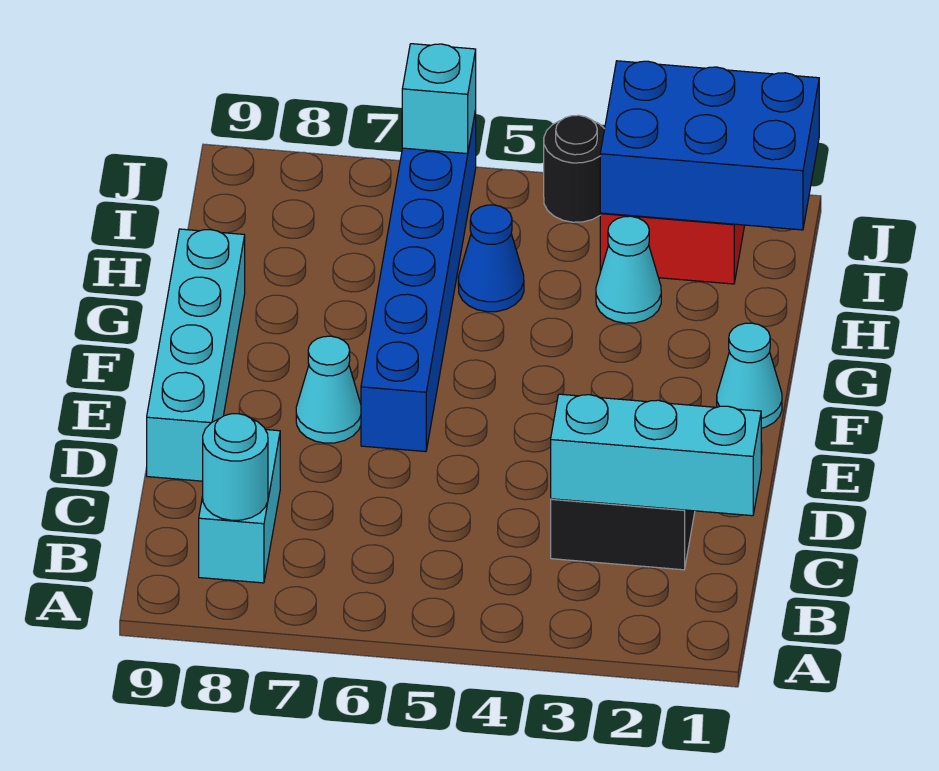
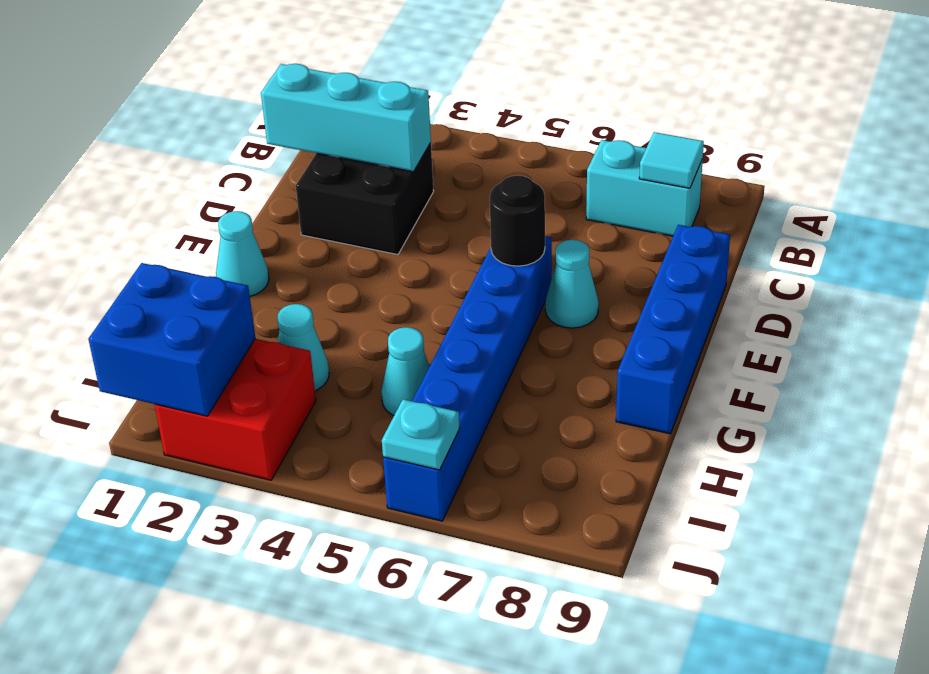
cyan 1x2 brick [199,430,280,583] -> cyan 1x2 brick turned to [586,140,703,236]
cyan 1x1 round brick [203,414,268,520] -> cyan 1x1 tile [639,132,704,188]
cyan 1x4 brick [147,229,245,481] -> blue 1x4 brick [616,225,730,434]
blue 1x1 cone [458,205,524,312] -> cyan 1x1 cone [381,327,429,416]
blue 2x3 brick [600,61,819,230] -> blue 2x2 brick [88,263,255,416]
black 1x1 round brick [544,115,604,222] -> black 1x1 round brick moved to [490,176,545,266]
cyan 1x1 brick [402,44,476,154] -> cyan 1x1 plate [382,399,460,470]

